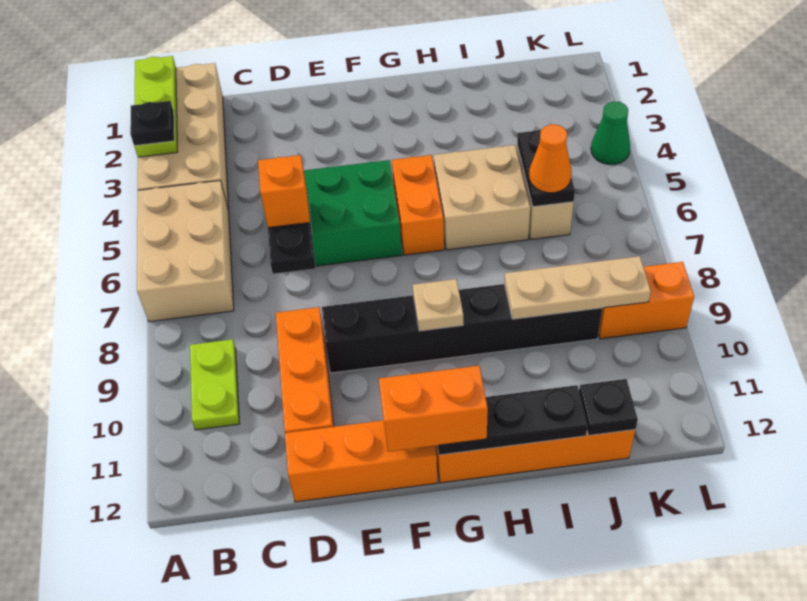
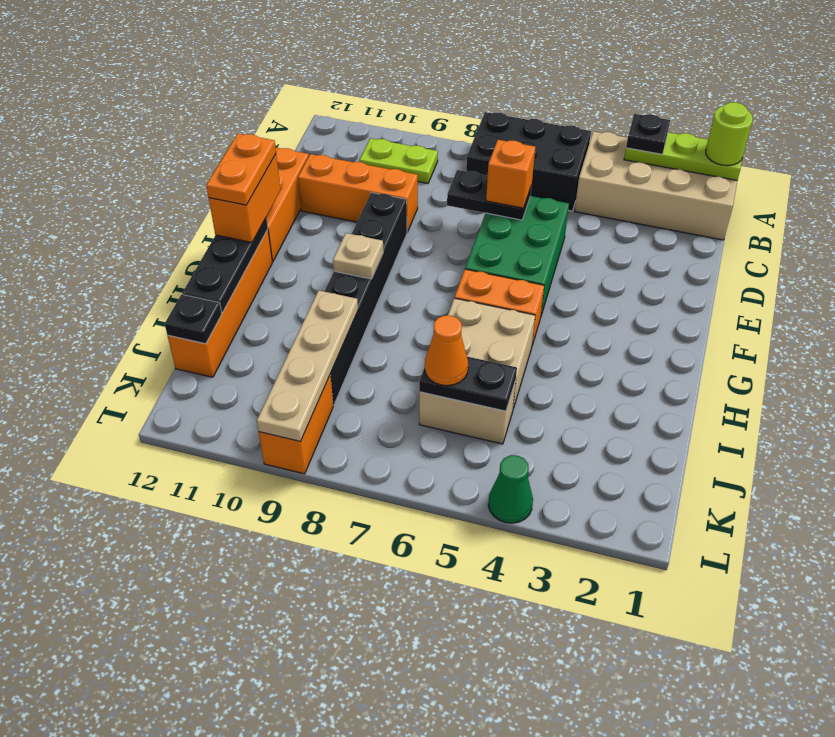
none -> lime 1x1 round brick [706,102,753,166]
tan 2x3 brick [137,180,234,322] -> black 2x3 brick [466,112,591,211]
none -> orange 1x2 plate [206,133,276,205]
tan 1x3 plate [505,256,651,319] -> tan 1x4 plate [257,290,358,442]

